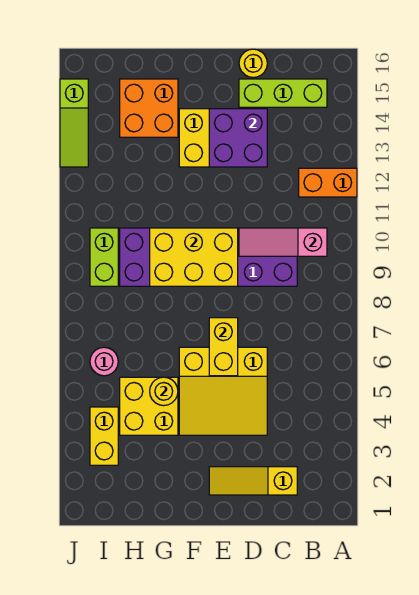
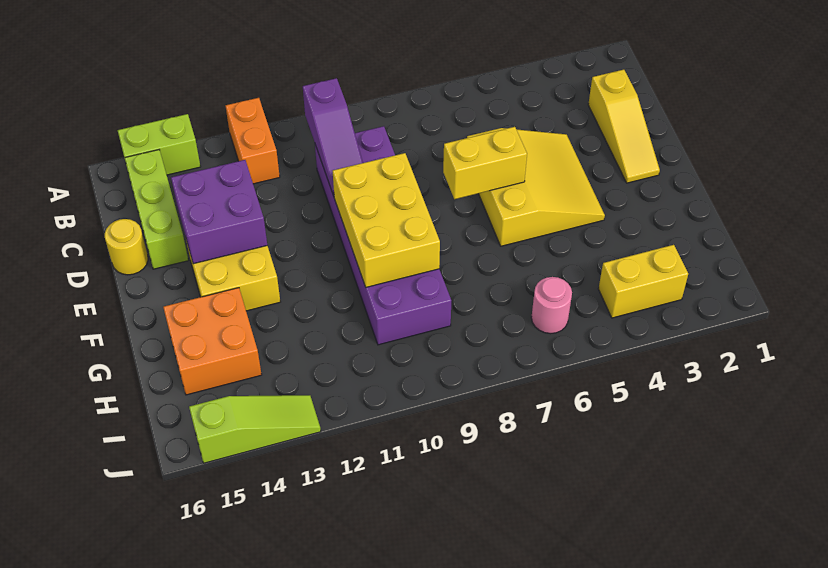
pink 1x3 slope [239,228,327,256] -> purple 1x3 slope [303,78,363,196]
yellow 2x2 brick [120,377,178,435] -> none
yellow 1x1 round brick [150,377,178,406] -> none
lime 1x2 brick [90,228,118,286] -> lime 1x2 brick moved to [118,114,201,175]

